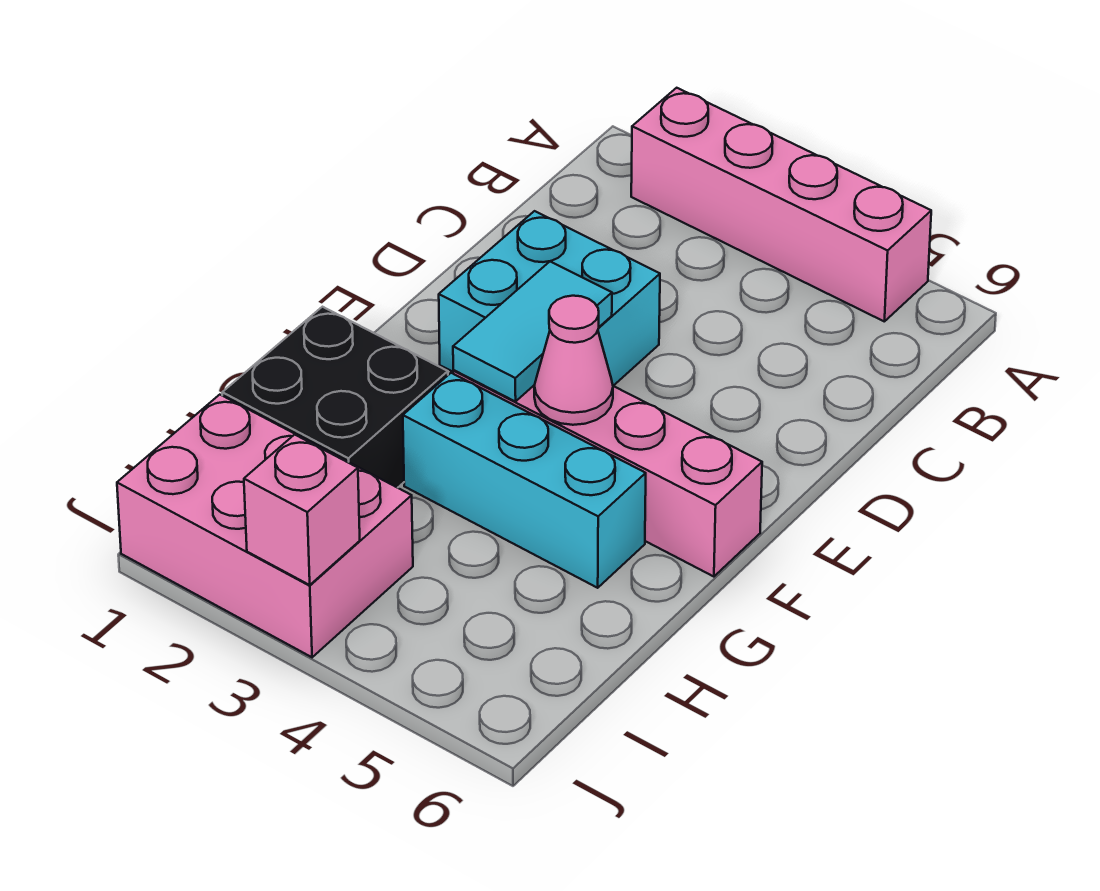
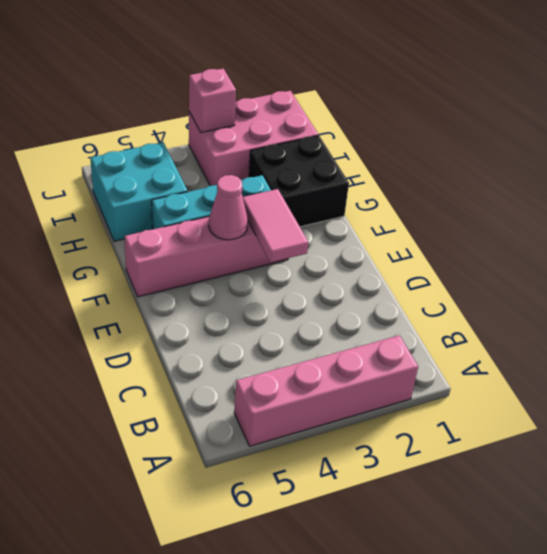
cyan 2x2 brick [439,211,660,386] -> cyan 2x2 brick moved to [91,142,188,241]
cyan 1x2 tile [453,262,612,402] -> pink 1x2 tile [243,189,308,262]

